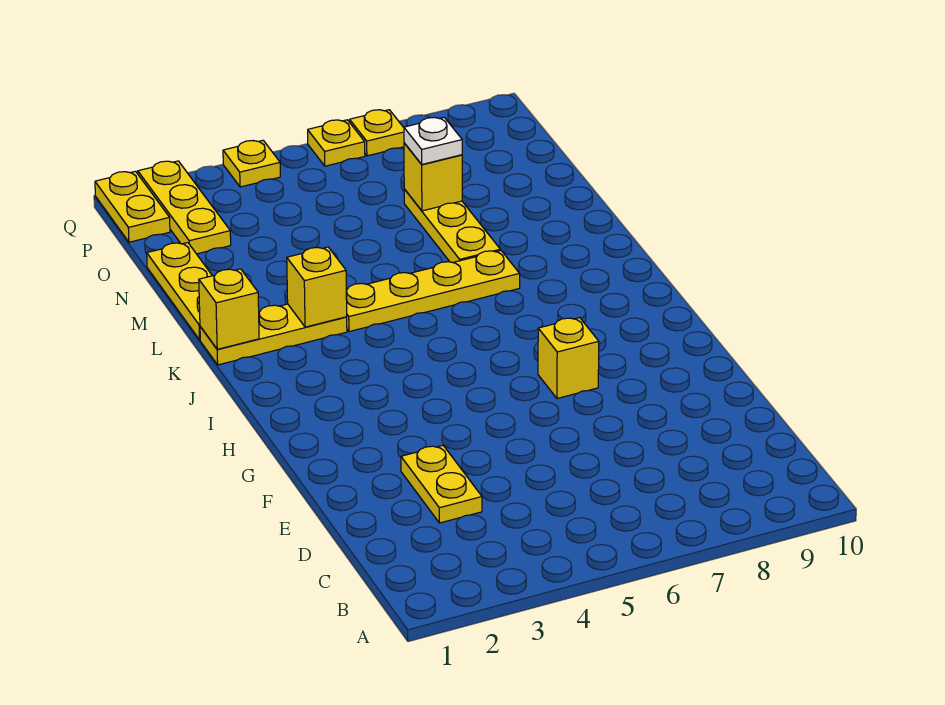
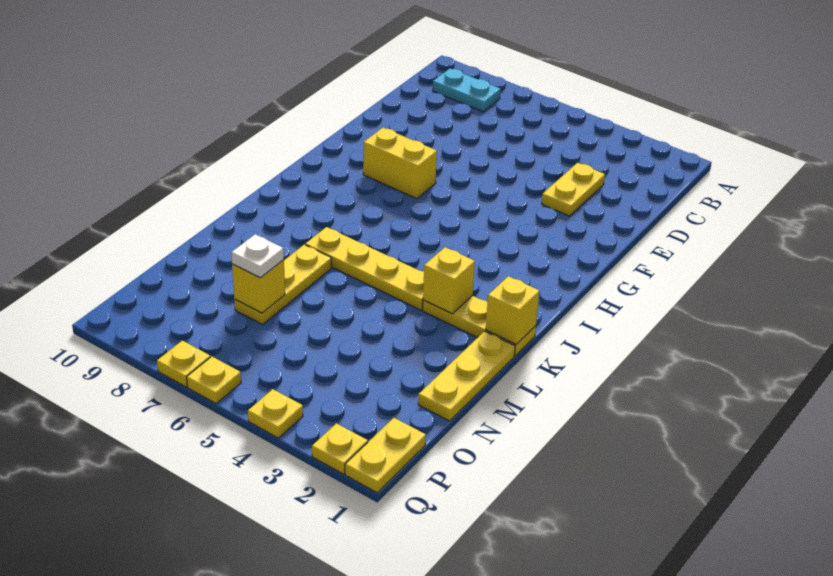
none -> cyan 1x2 plate [433,69,500,112]
yellow 1x1 brick [538,318,599,398] -> yellow 1x2 brick [363,128,437,199]
yellow 1x3 plate [138,161,231,254] -> yellow 1x1 plate [312,423,368,474]

